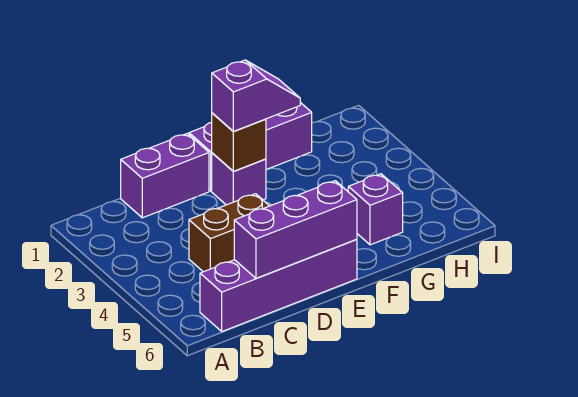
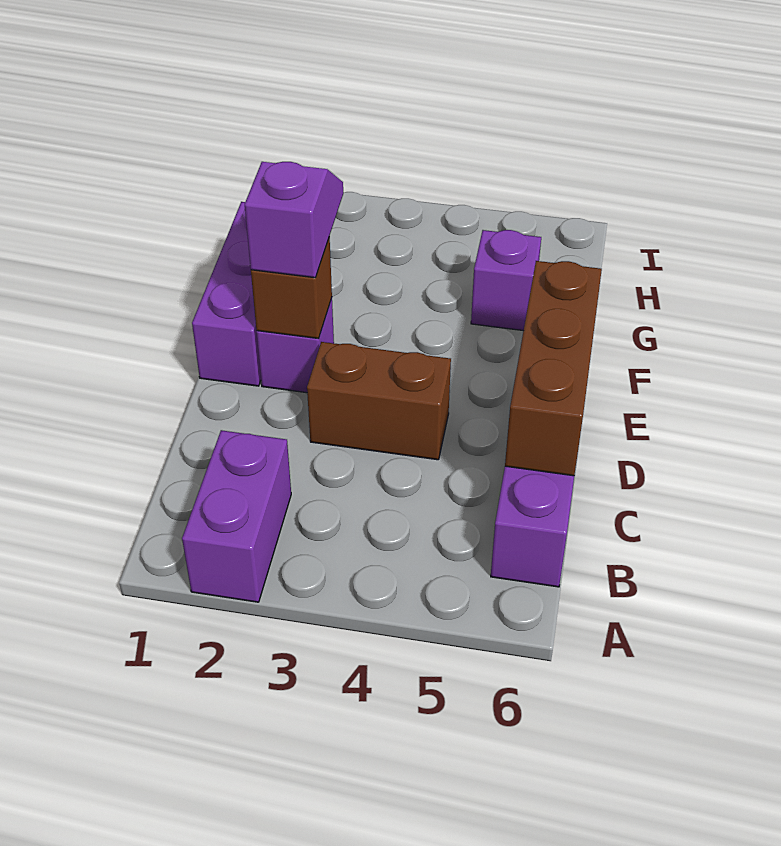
purple 1x2 brick [121,133,209,218] -> purple 1x2 brick moved to [182,430,291,602]
brown 1x2 brick [189,194,269,272] -> brown 1x2 brick turned to [307,342,451,460]
purple 1x3 brick [234,181,357,278] -> brown 1x3 brick [505,261,602,476]

